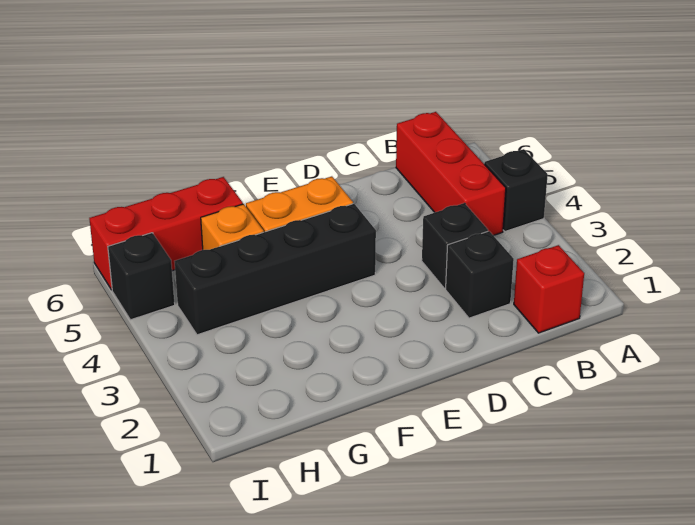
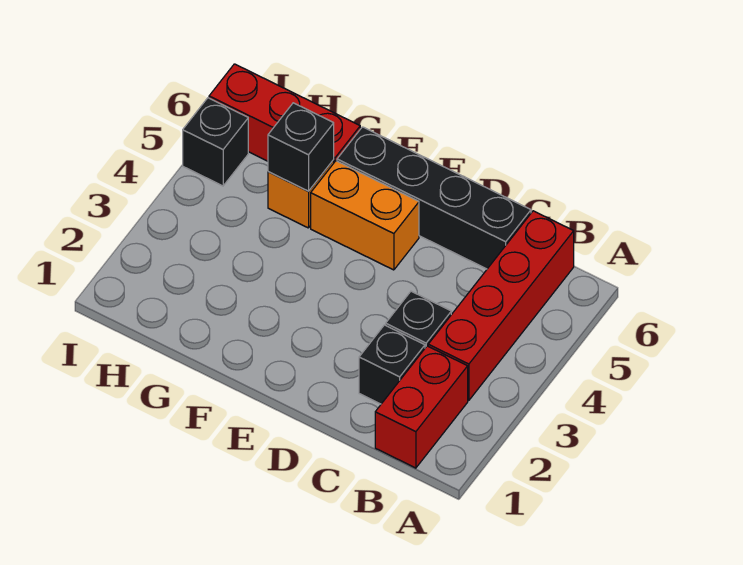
black 1x1 brick [484,149,548,231] -> black 1x1 brick moved to [268,103,334,191]
red 1x1 brick [514,245,584,333] -> red 1x2 brick [375,346,468,468]
red 1x3 brick [396,112,506,236] -> red 1x4 brick [428,211,574,400]
black 1x4 brick [174,204,376,335] -> black 1x4 brick moved to [337,127,531,269]

